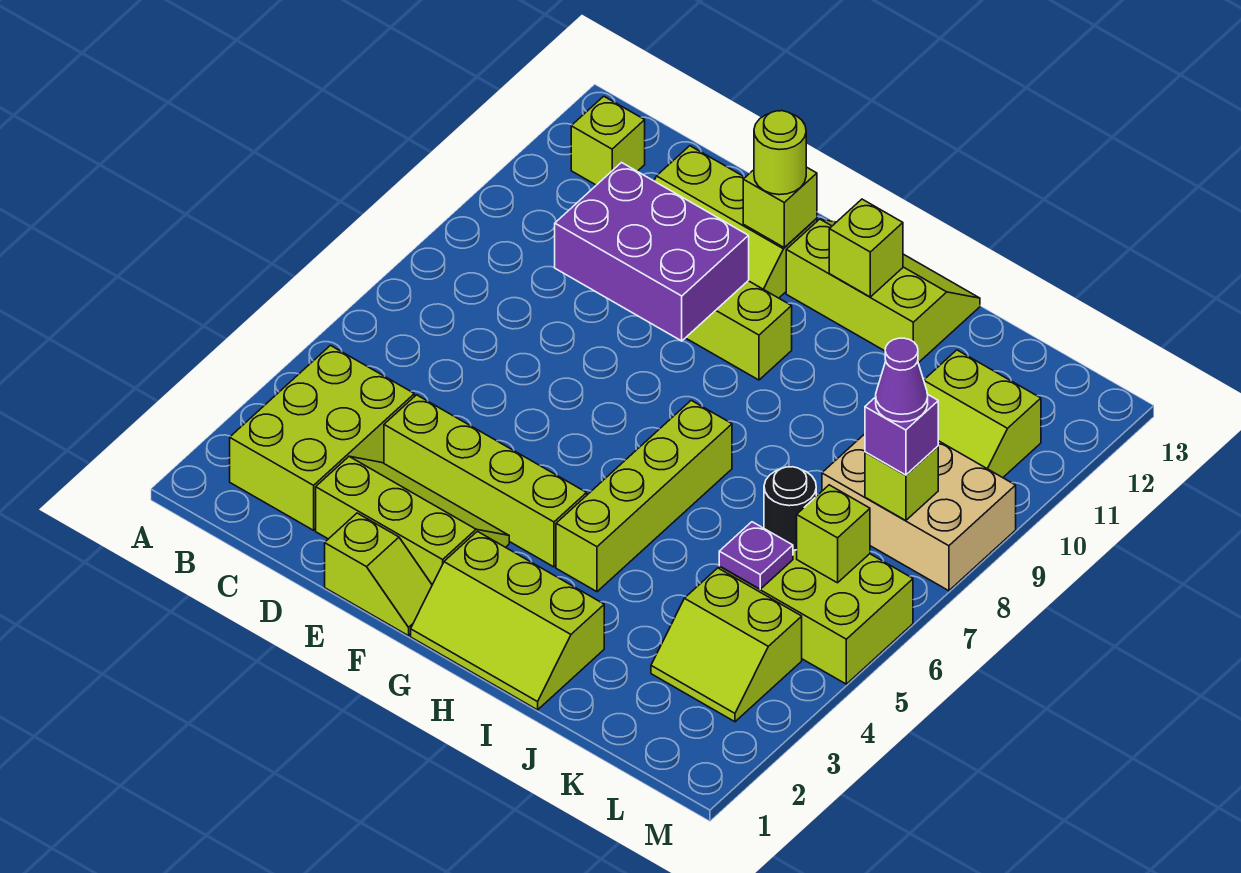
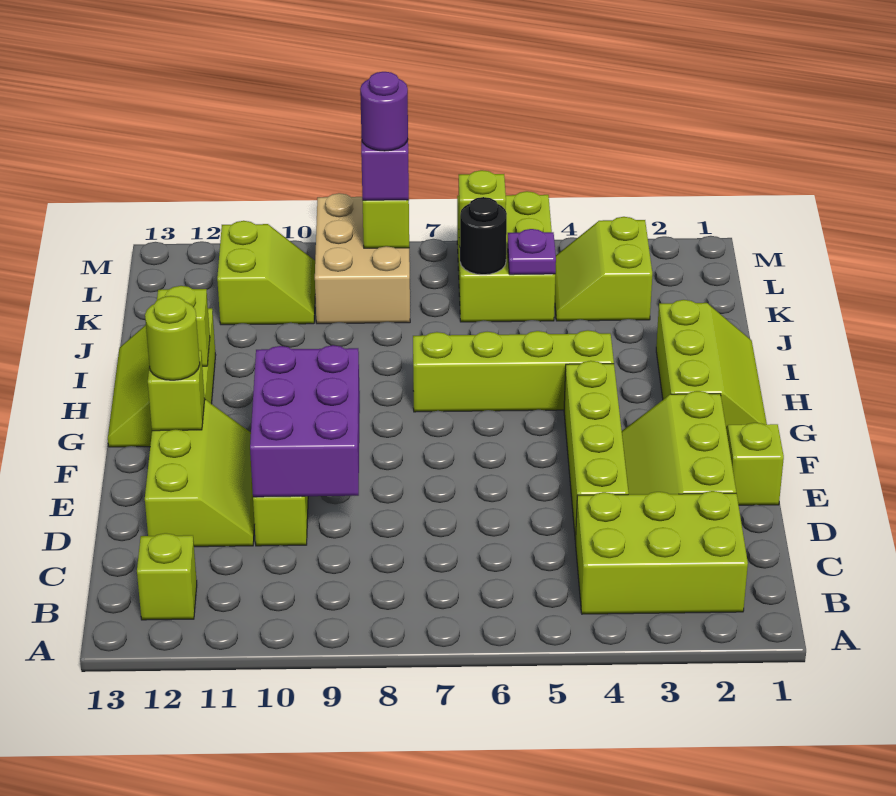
lime 2x2 slope [651,568,802,722] -> lime 2x2 slope turned to [555,217,652,321]
purple 1x1 cone [876,338,928,422] -> purple 1x1 round brick [360,72,408,151]

